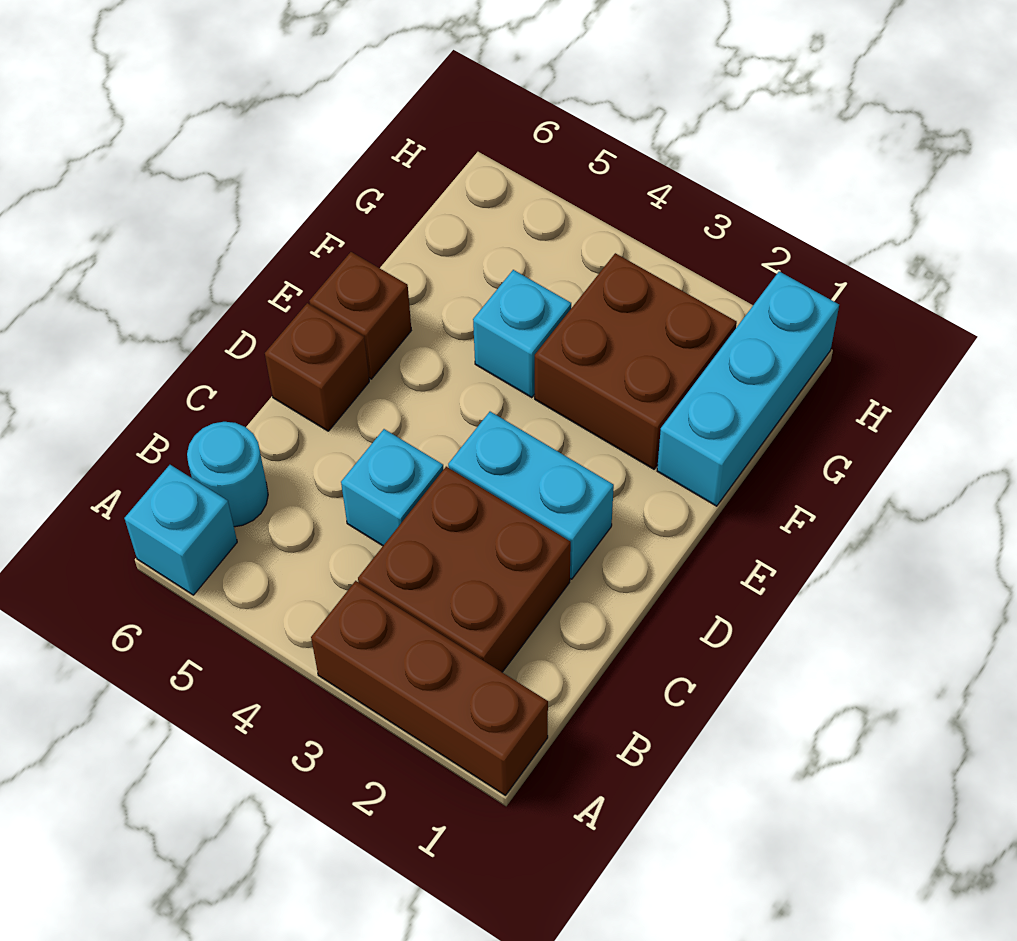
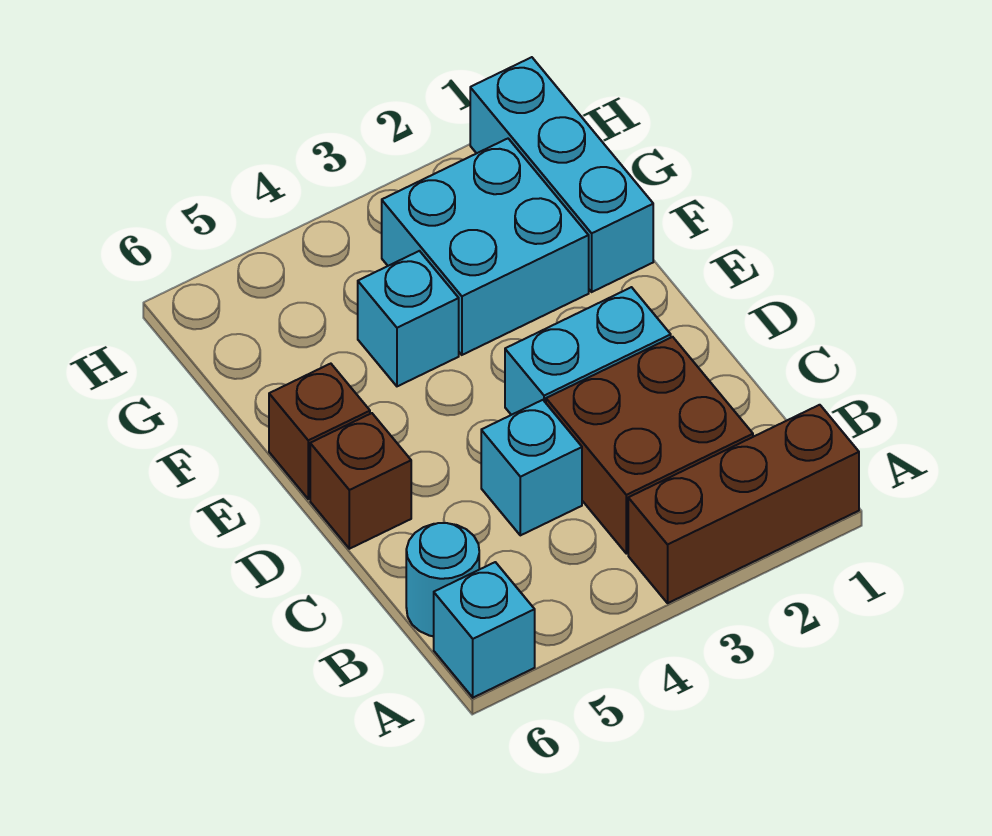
brown 2x2 brick [535,253,737,469] -> cyan 2x2 brick [382,139,589,355]

